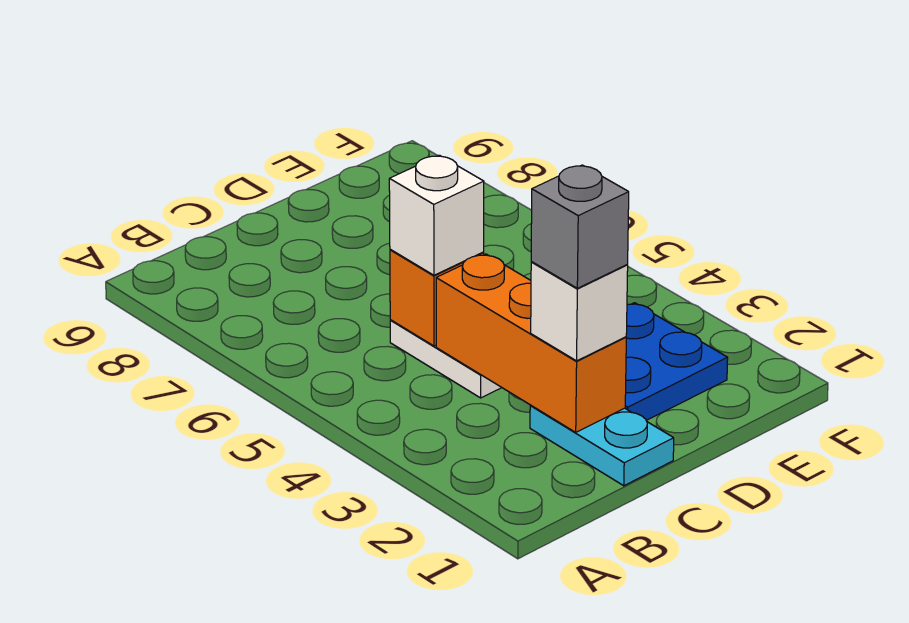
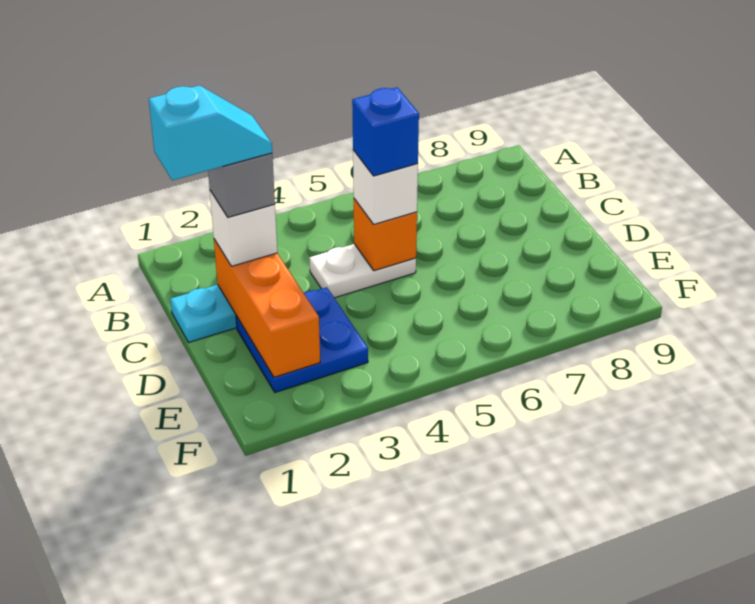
none -> cyan 1x2 slope [149,85,272,180]
orange 1x3 brick [436,254,626,432] -> orange 1x3 brick turned to [214,239,320,377]
none -> blue 1x1 brick [352,87,419,176]

